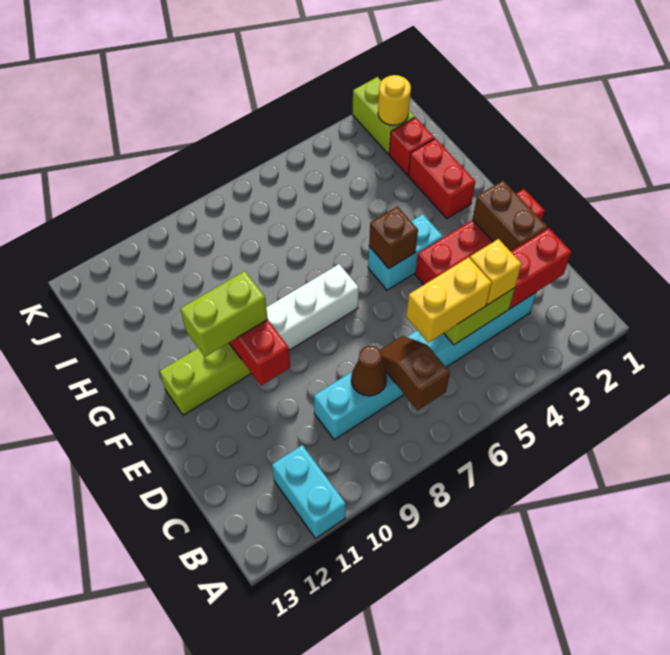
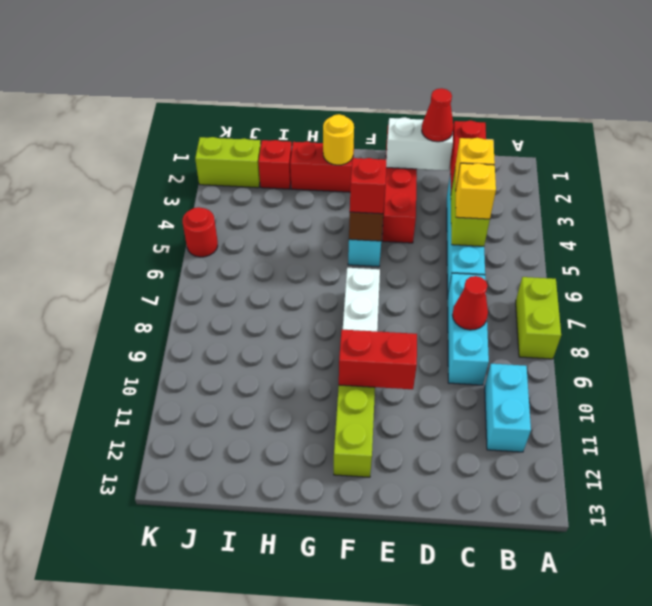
cyan 1x2 brick [272,445,346,538] -> cyan 1x2 brick turned to [485,364,531,452]
brown 1x2 slope [380,336,450,410] -> none
yellow 1x2 brick [406,257,492,343] -> yellow 1x1 brick [456,163,496,219]
brown 1x1 cone [351,346,387,396] -> red 1x1 cone [452,276,488,330]
brown 1x2 brick [473,180,548,252] -> white 1x2 brick [386,117,453,171]
none -> red 1x1 cone [422,88,454,142]
none -> red 1x1 brick [350,158,386,214]
lime 1x2 brick [180,271,268,357] -> lime 1x2 brick moved to [516,277,561,359]
yellow 1x1 round brick [378,75,411,125] -> yellow 1x1 round brick moved to [323,114,354,165]
none -> red 1x1 round brick [183,207,218,257]

